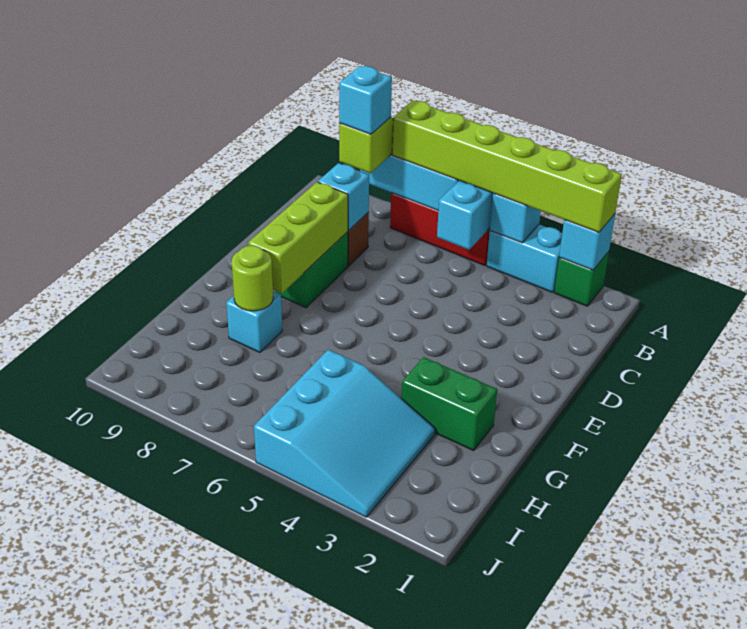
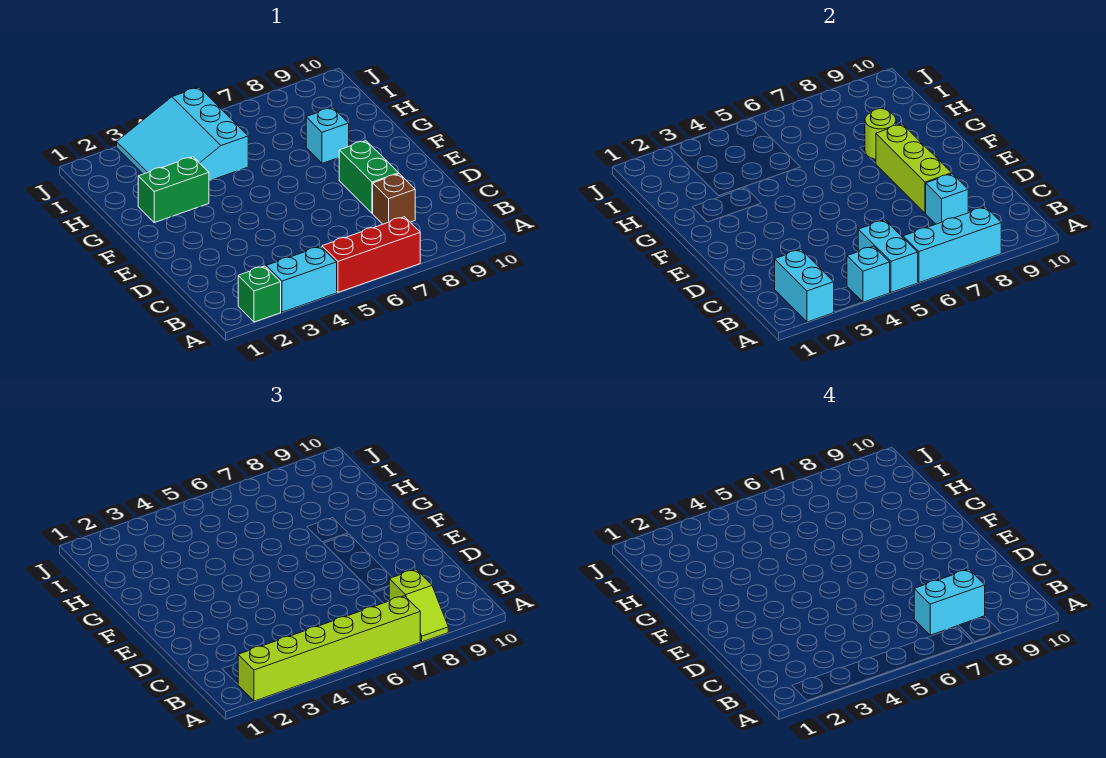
cyan 1x1 brick [559,214,615,270] -> cyan 1x2 brick [775,249,834,322]
cyan 1x1 brick [339,66,392,134] -> cyan 1x2 brick [914,569,985,635]

